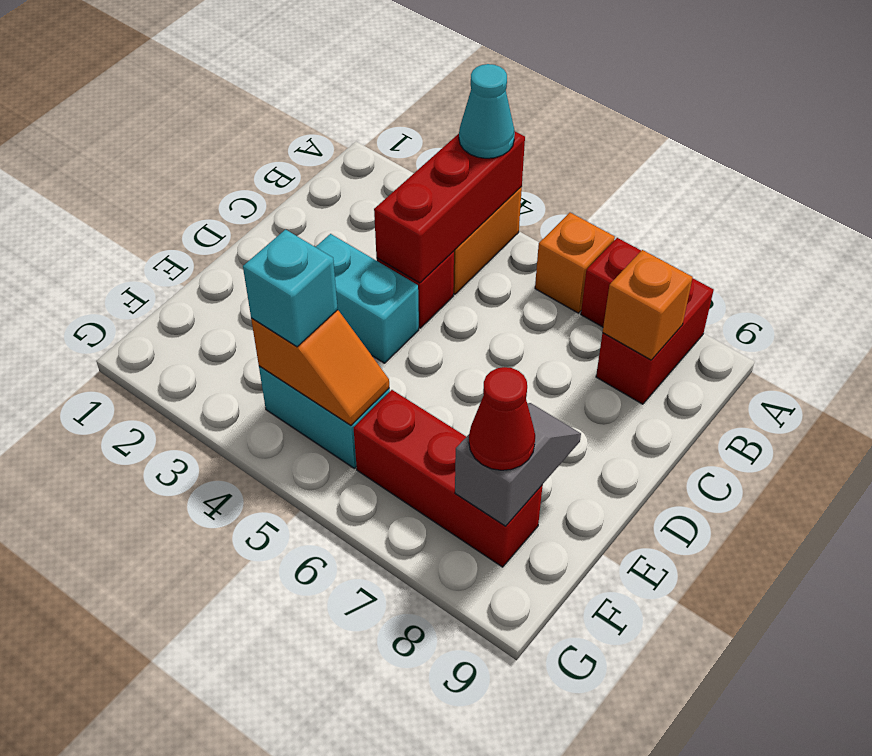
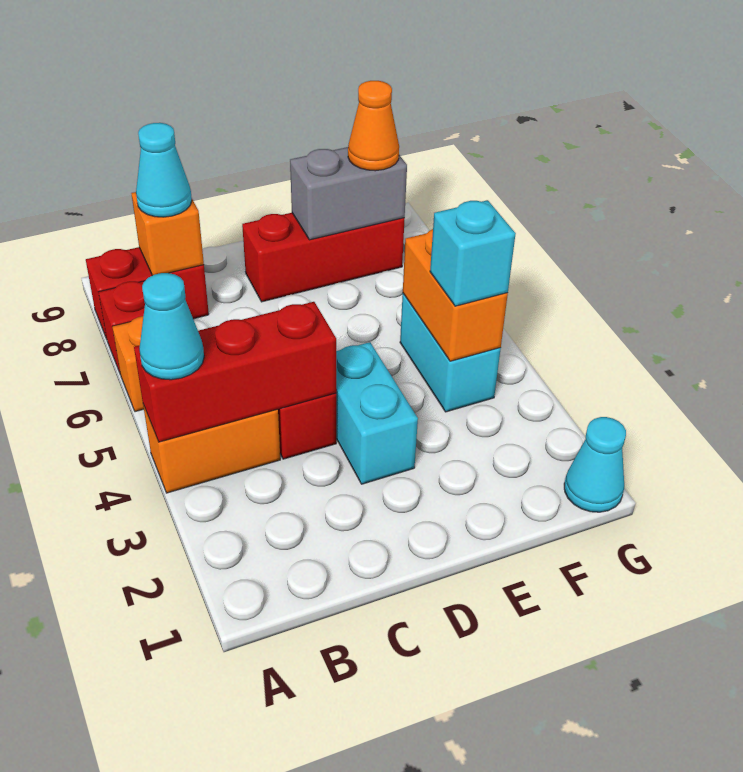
none -> cyan 1x1 cone [136,123,192,217]
grey 1x2 slope [455,403,581,526] -> grey 1x2 brick [290,147,407,240]
orange 1x2 slope [251,310,389,425] -> orange 1x2 brick [403,229,508,361]
red 1x3 brick [354,390,543,567] -> red 1x3 brick turned to [242,213,405,302]
red 1x1 cone [469,367,535,470] -> orange 1x1 cone [348,81,399,171]
none -> cyan 1x1 cone [564,417,626,512]

